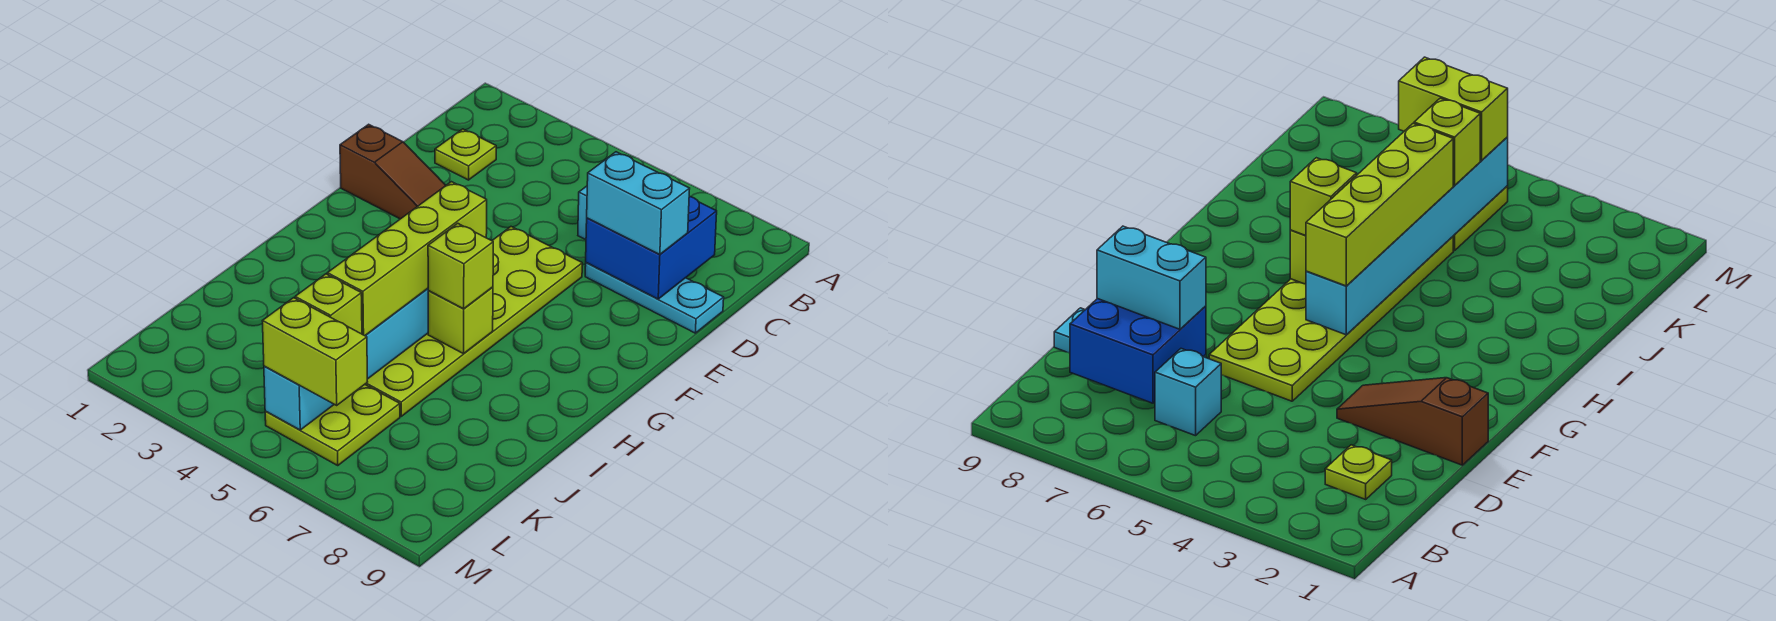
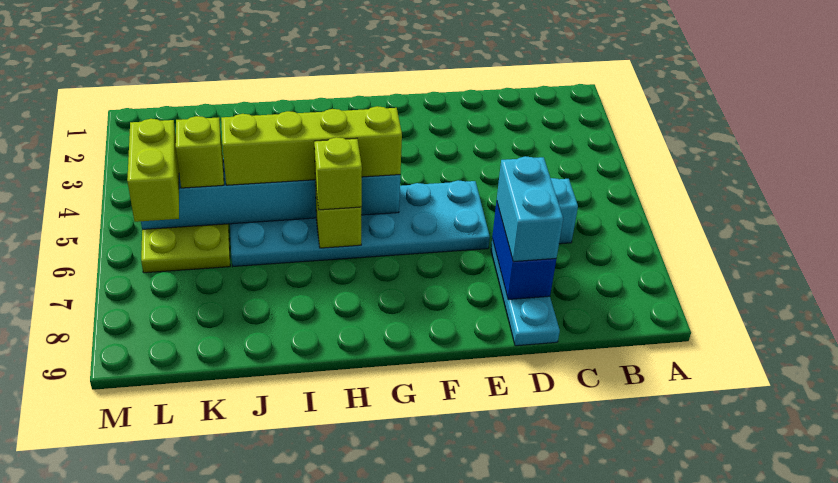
lime 1x1 plate [435,129,496,180] -> none
blue 2x2 brick [586,196,717,299] -> blue 1x2 brick [492,201,556,300]
brown 1x3 slope [340,124,446,219] -> none
lime 2x6 plate [365,227,582,416] -> cyan 2x6 plate [230,180,490,266]

